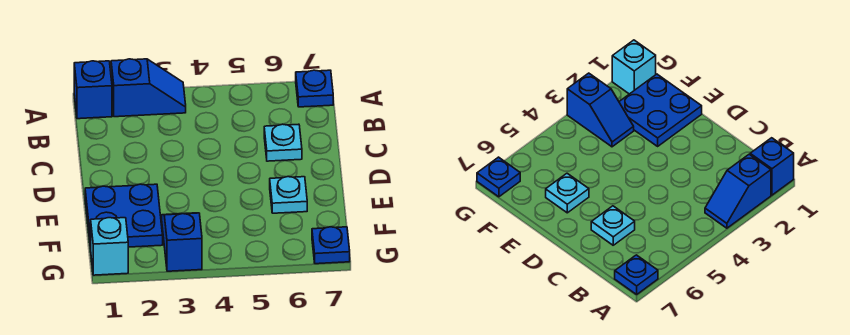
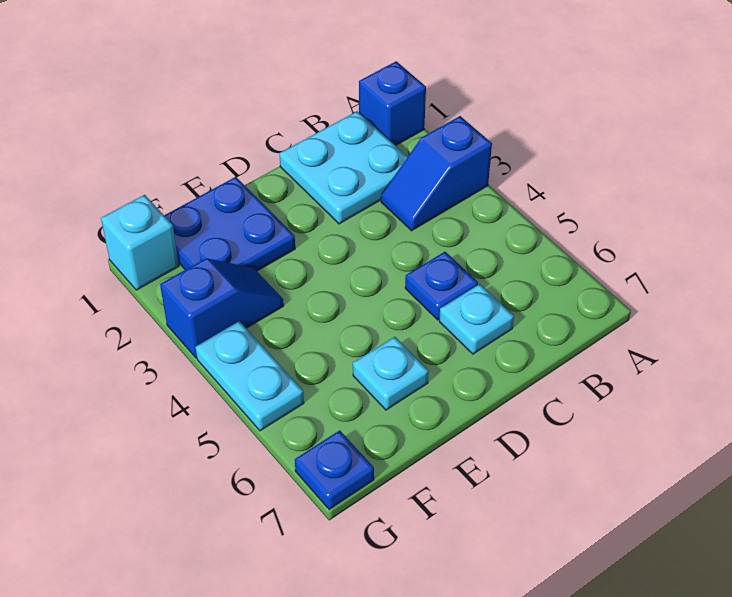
blue 1x2 slope [111,59,186,117] -> blue 1x2 slope turned to [381,116,492,231]
blue 1x1 plate [296,70,333,107] -> blue 1x1 plate moved to [405,252,478,320]
none -> cyan 2x2 plate [279,111,408,224]
none -> cyan 1x2 plate [196,321,304,431]

